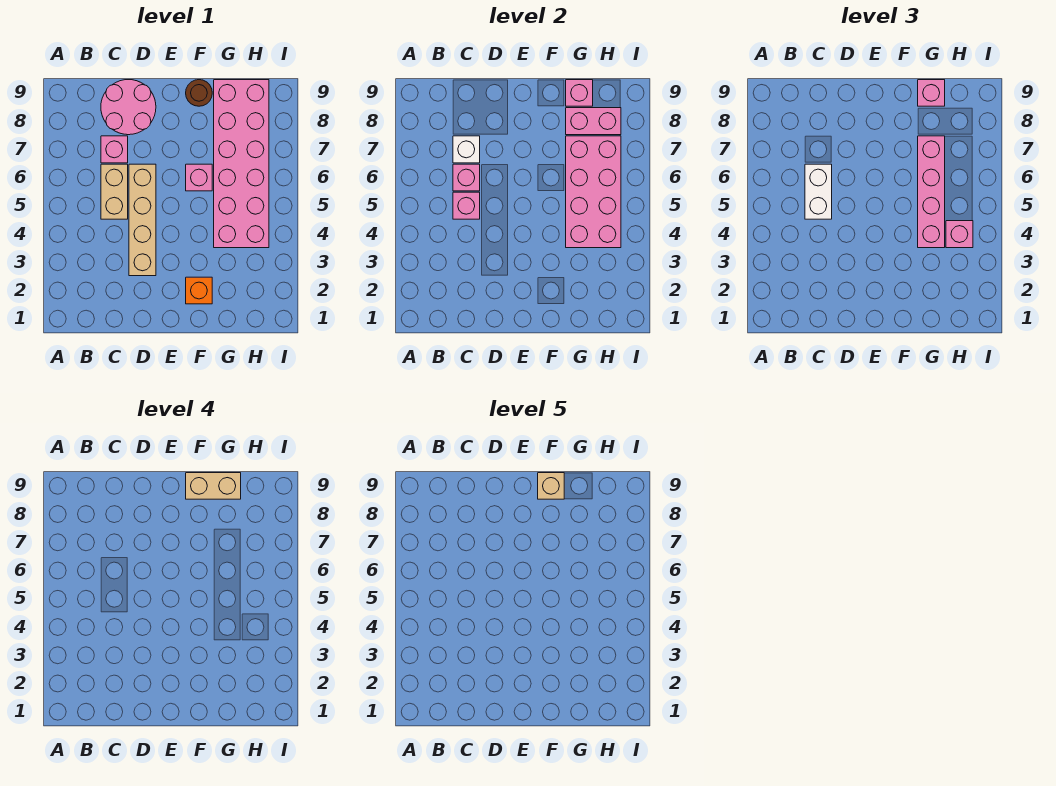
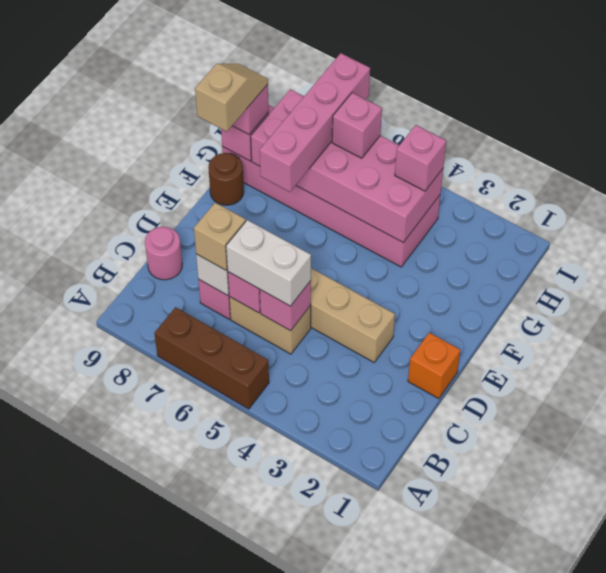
none -> brown 1x3 brick [154,307,269,409]
pink 2x2 round brick [101,80,156,135] -> pink 1x1 round brick [145,227,182,280]
orange 1x1 brick [186,277,212,304] -> orange 1x1 brick moved to [408,333,460,399]
pink 1x1 brick [186,164,212,191] -> pink 1x1 brick moved to [332,93,382,158]
tan 1x2 brick [186,473,241,499] -> tan 1x2 slope [195,64,268,132]
tan 1x1 brick [538,473,564,499] -> tan 1x1 brick moved to [194,203,246,270]
pink 1x4 brick [918,136,945,248] -> pink 1x4 brick turned to [260,53,370,192]

